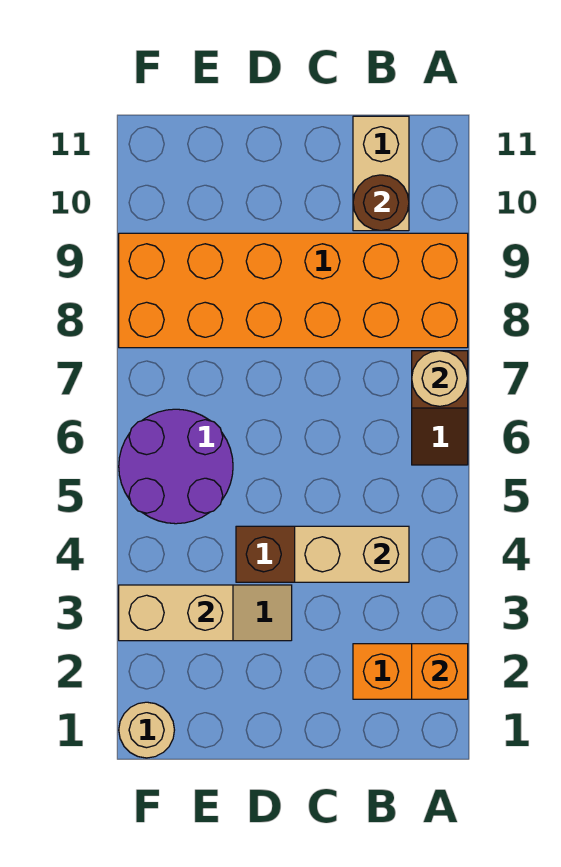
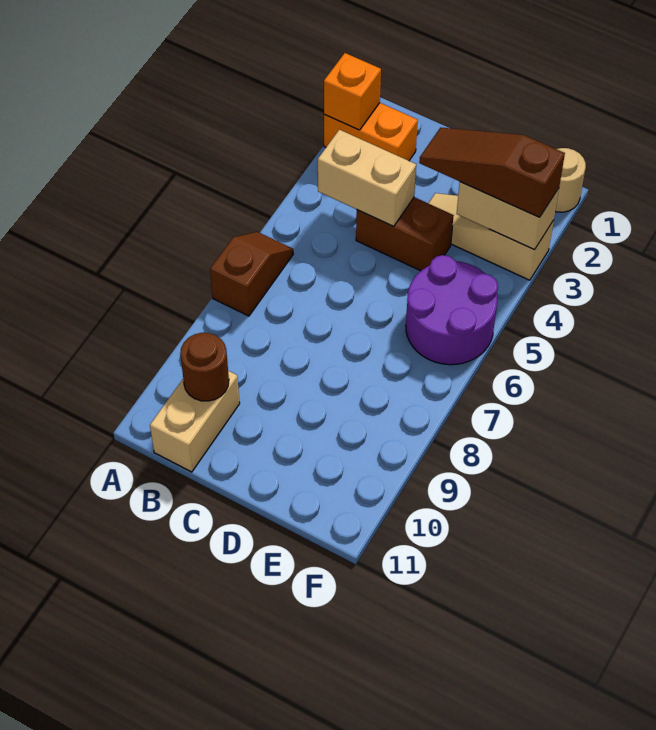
tan 1x1 round brick [412,351,468,406] -> none
orange 2x6 brick [119,233,468,348] -> none
none -> brown 1x3 slope [419,128,565,217]

